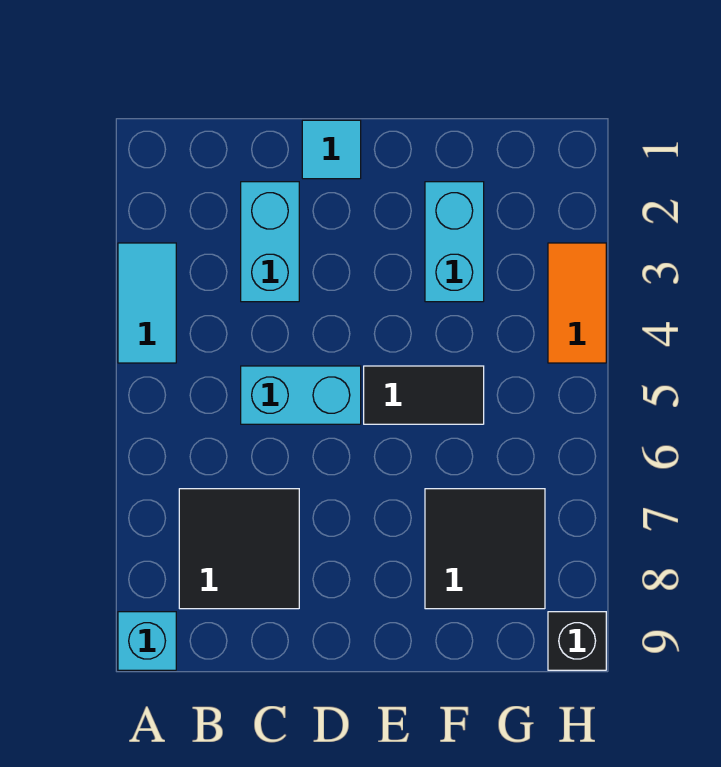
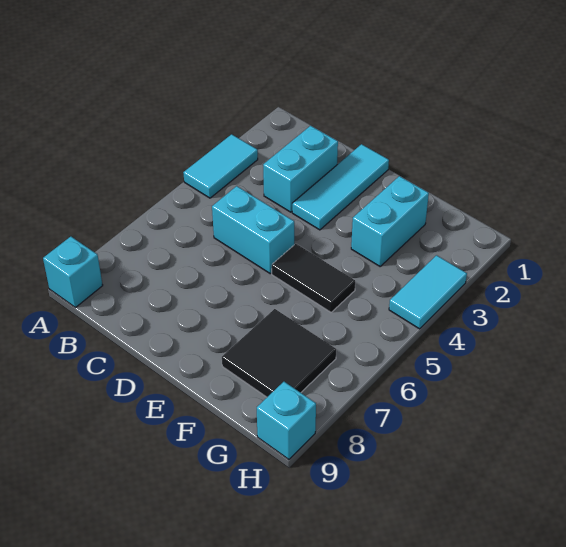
black 2x2 tile [179,489,299,609] -> none
cyan 1x1 tile [302,120,361,179] -> cyan 1x3 tile [292,144,389,230]
orange 1x2 tile [548,243,606,363] -> cyan 1x2 tile [389,255,467,329]
black 1x1 brick [548,612,606,670] -> cyan 1x1 brick [257,382,316,459]

